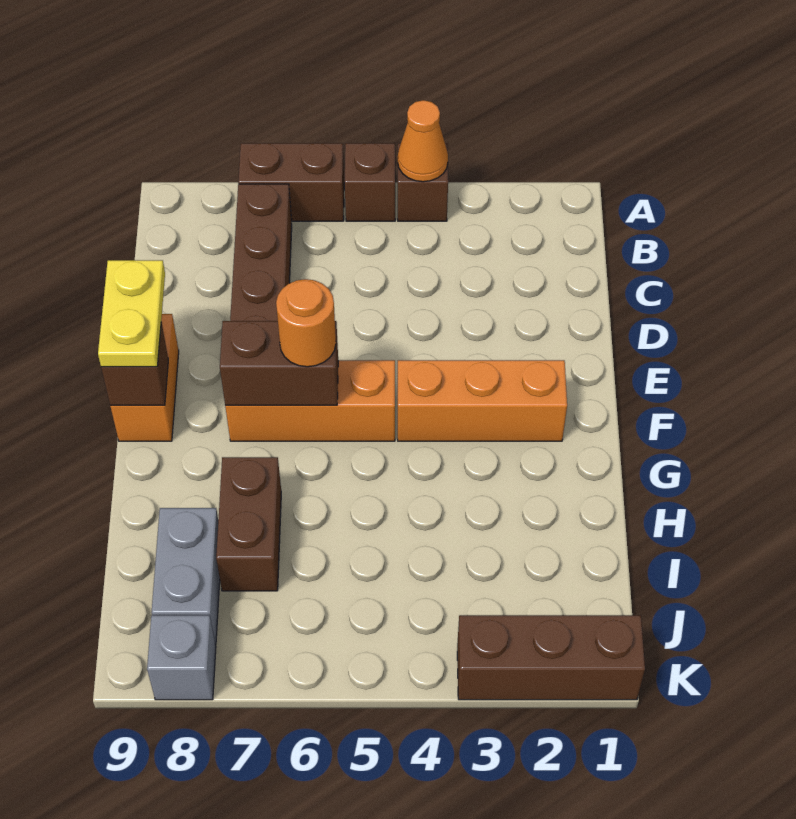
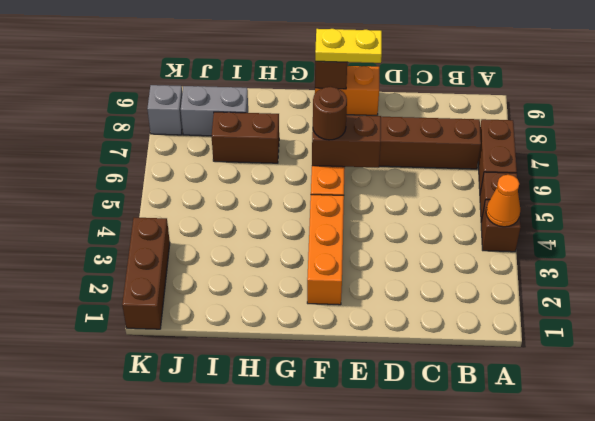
brown 1x2 brick [220,321,338,406] -> brown 1x2 brick turned to [312,115,381,168]
orange 1x1 round brick [276,279,336,367] -> brown 1x1 round brick [313,87,347,140]

